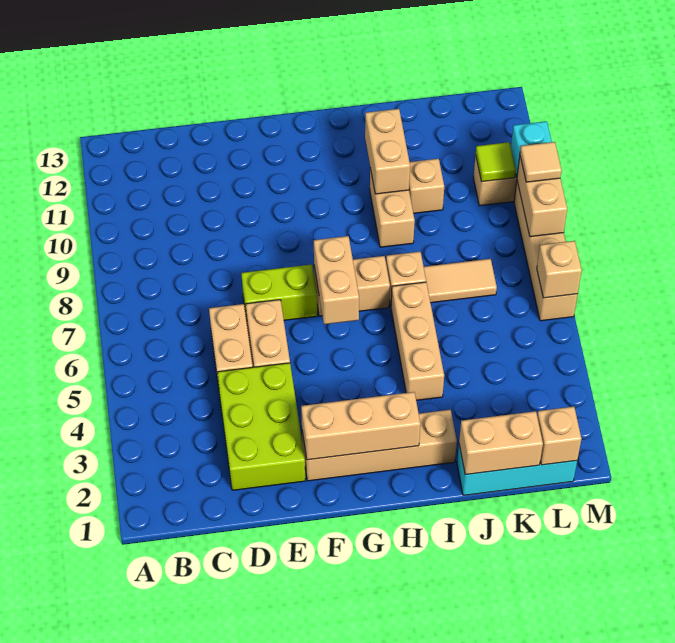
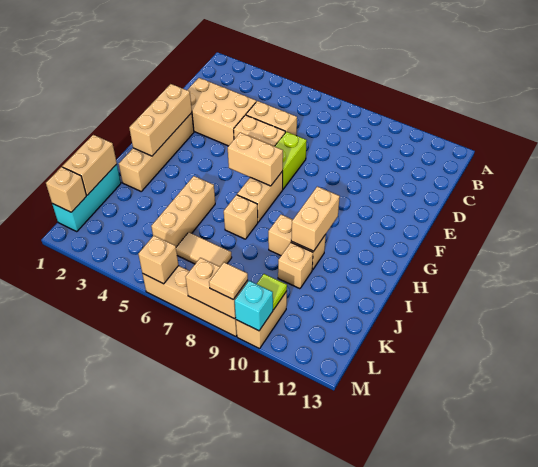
lime 2x3 brick [217,363,305,490] -> tan 2x3 brick [188,78,256,146]
tan 1x3 brick [391,282,444,400] -> tan 1x3 brick turned to [151,176,215,247]
tan 1x2 brick [365,109,410,194] -> tan 1x2 brick turned to [291,186,340,251]
tan 1x2 tile [424,259,497,303] -> tan 1x2 tile turned to [176,232,232,267]

